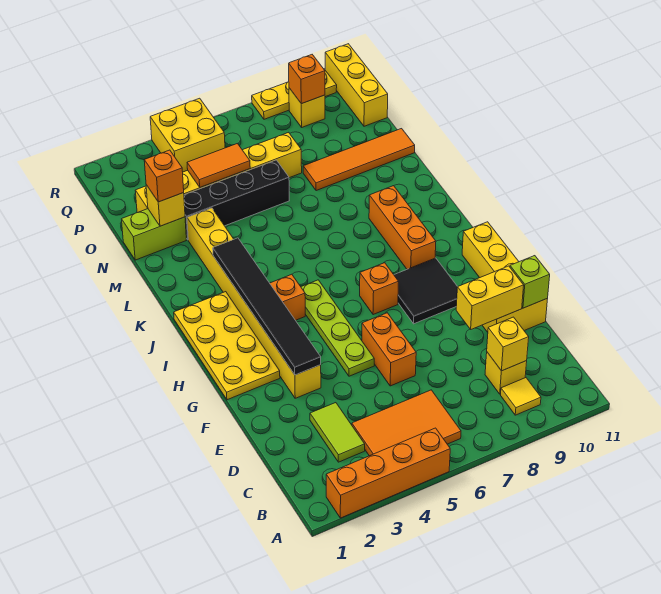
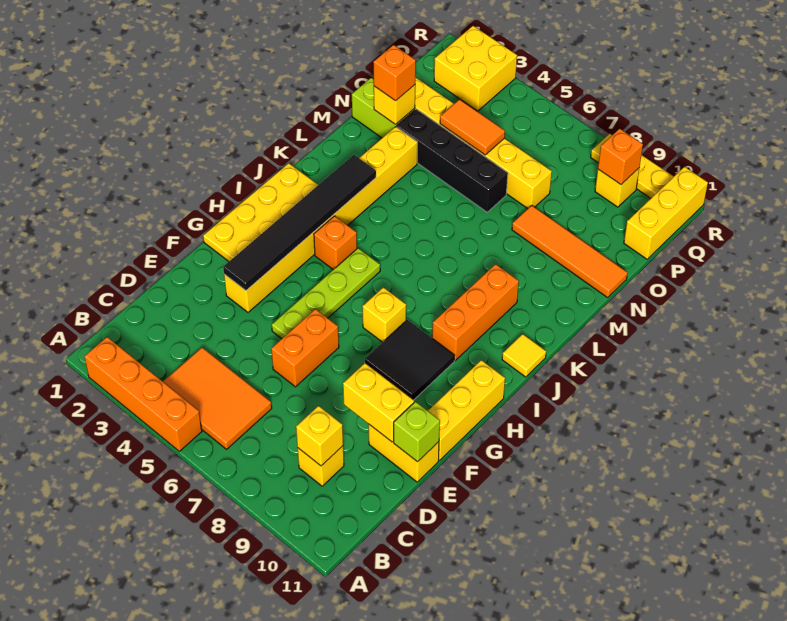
yellow 1x1 tile [501,378,541,415] -> yellow 1x1 tile moved to [502,334,546,377]
lime 1x2 tile [310,403,365,462] -> none
orange 1x1 brick [360,263,399,315] -> yellow 1x1 brick [362,287,406,342]
yellow 2x2 brick [150,98,225,172] -> yellow 2x2 brick moved to [434,26,517,111]

